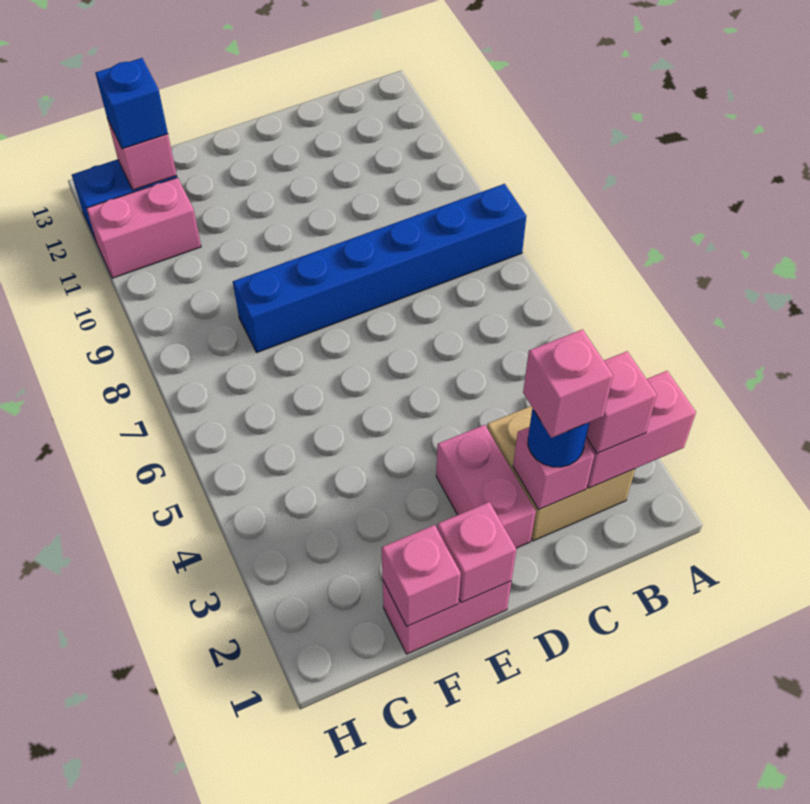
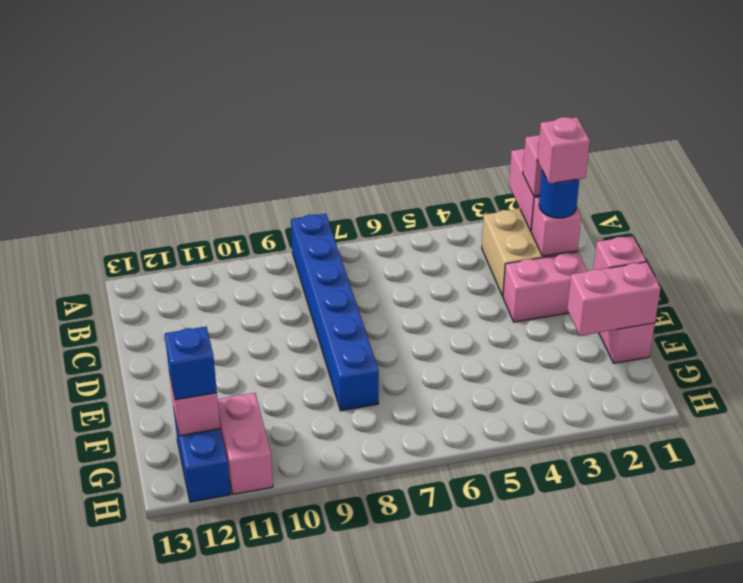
pink 1x1 brick [382,525,461,626] -> pink 1x2 brick [567,262,661,336]

